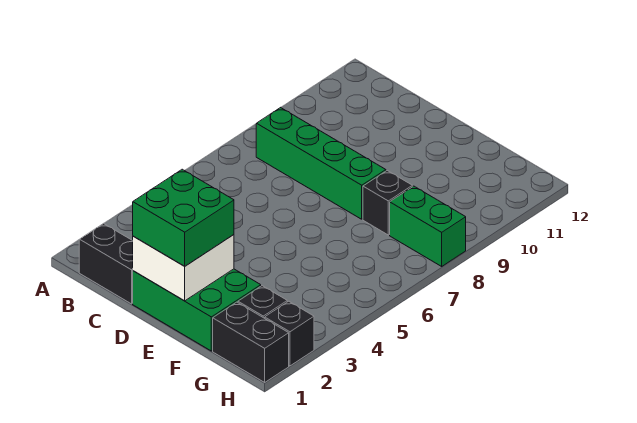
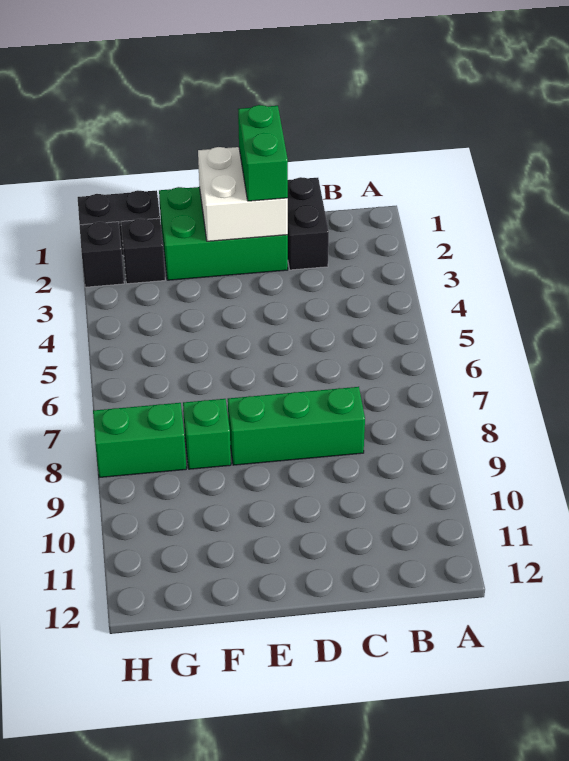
black 1x2 brick [79,223,133,304] -> black 1x2 brick turned to [288,177,329,270]
green 1x4 brick [256,107,386,219] -> green 1x3 brick [228,387,365,465]
green 2x2 brick [133,169,234,266] -> green 1x2 brick [238,105,288,201]
black 1x1 brick [363,171,412,235] -> green 1x1 brick [183,399,231,469]

